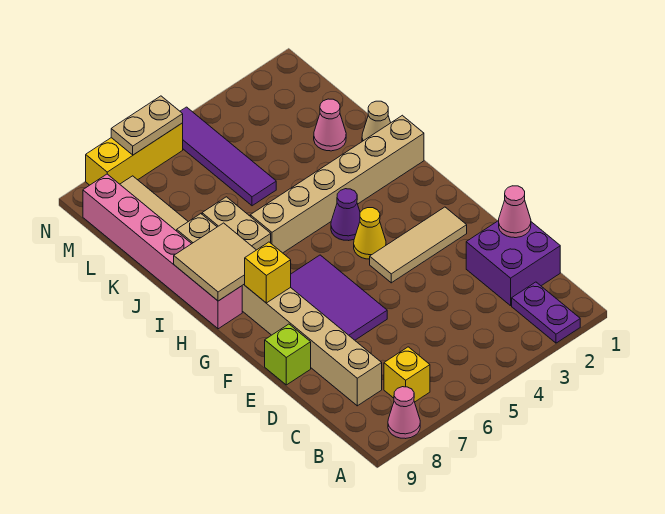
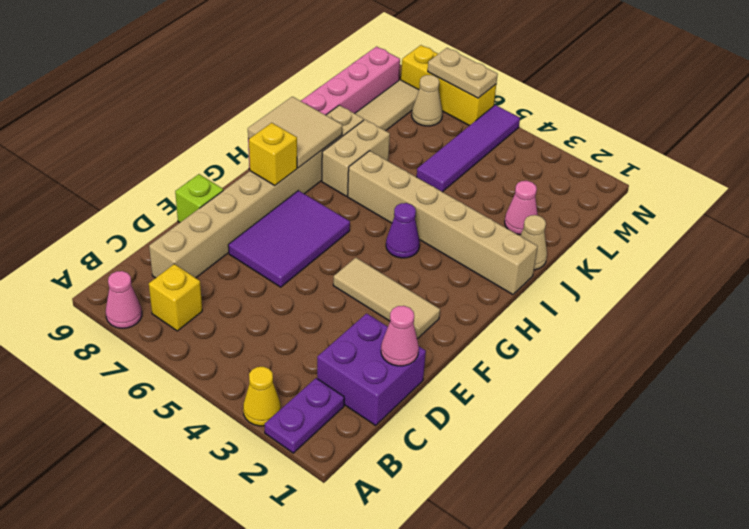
yellow 1x1 cone [354,208,386,259] -> yellow 1x1 cone moved to [243,367,281,426]
none -> tan 1x1 cone [412,75,443,126]

